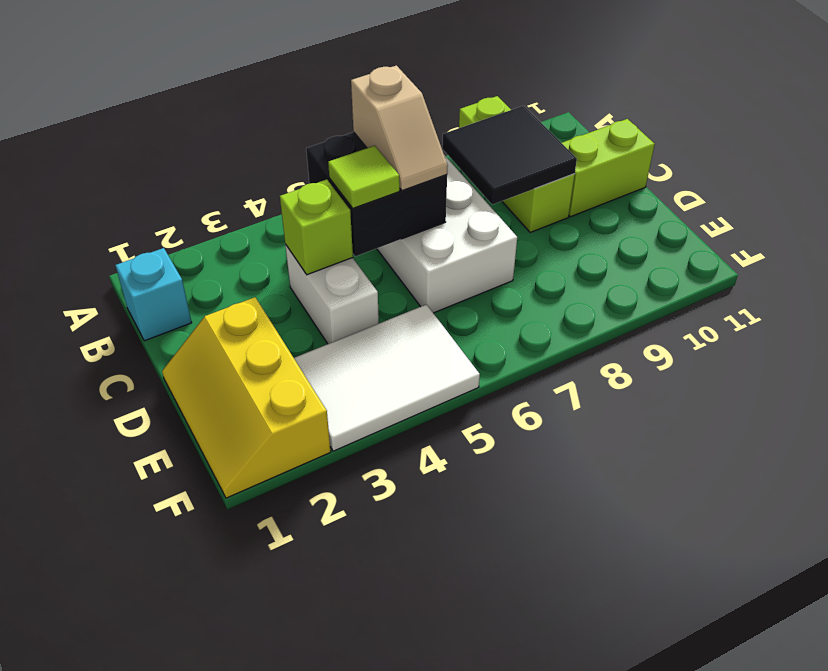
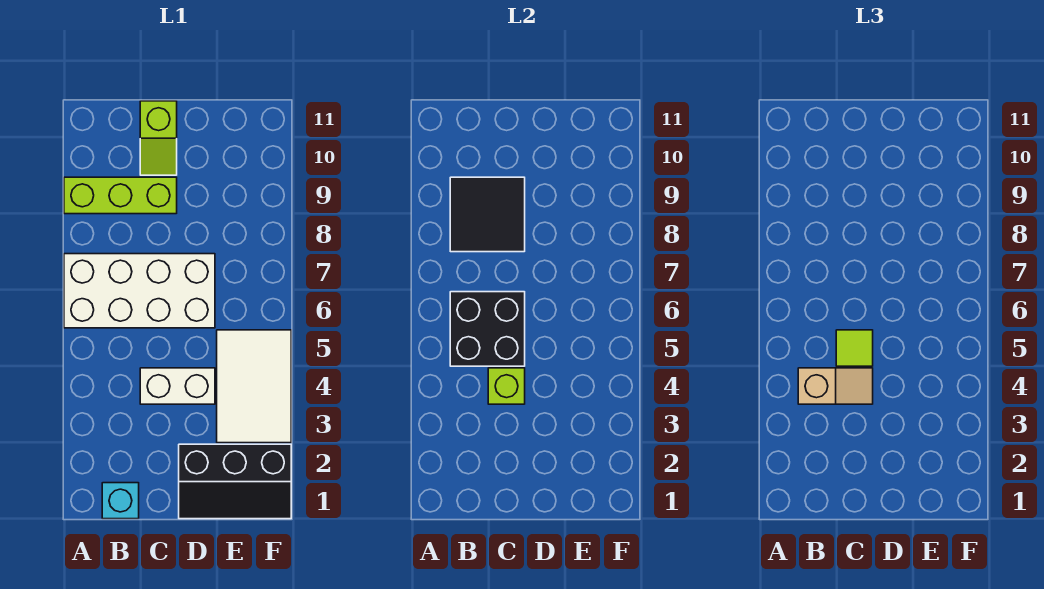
tan 1x2 slope [351,65,448,191] -> tan 1x2 slope moved to [798,368,873,404]
lime 1x2 brick [562,119,655,217] -> lime 1x2 slope [140,101,177,175]
yellow 2x3 slope [162,297,331,498] -> black 2x3 slope [179,444,291,519]

